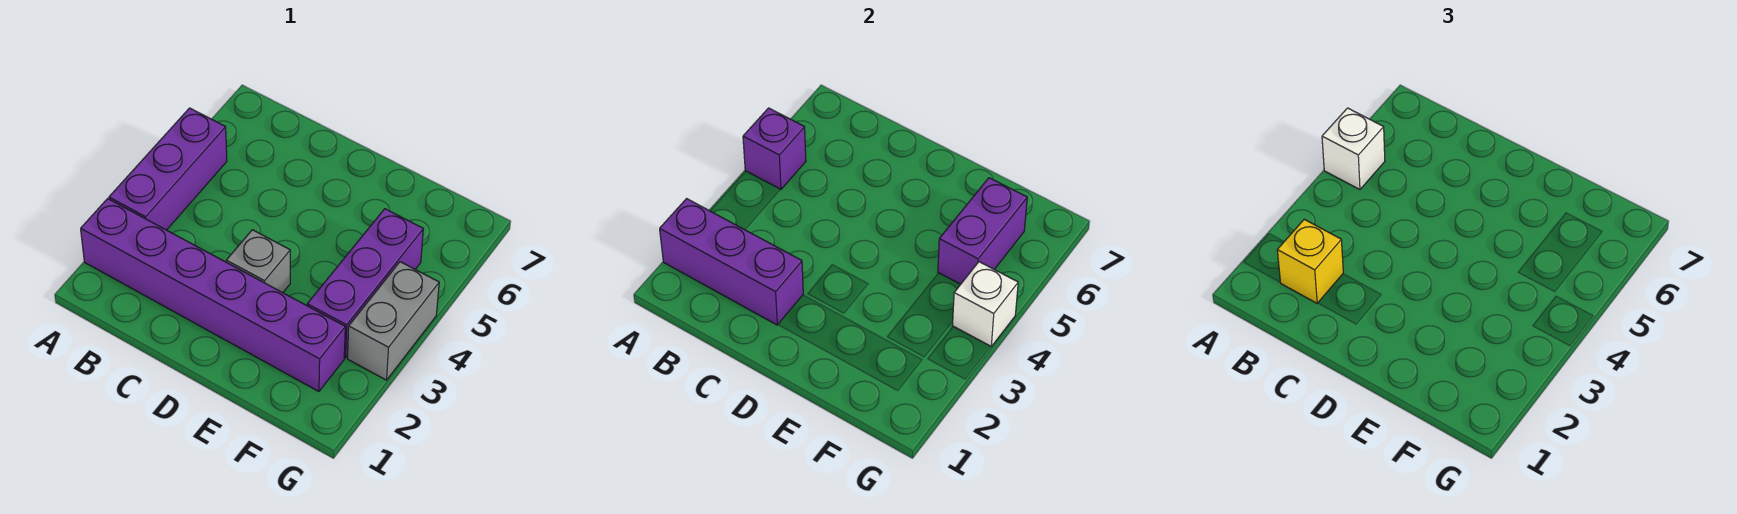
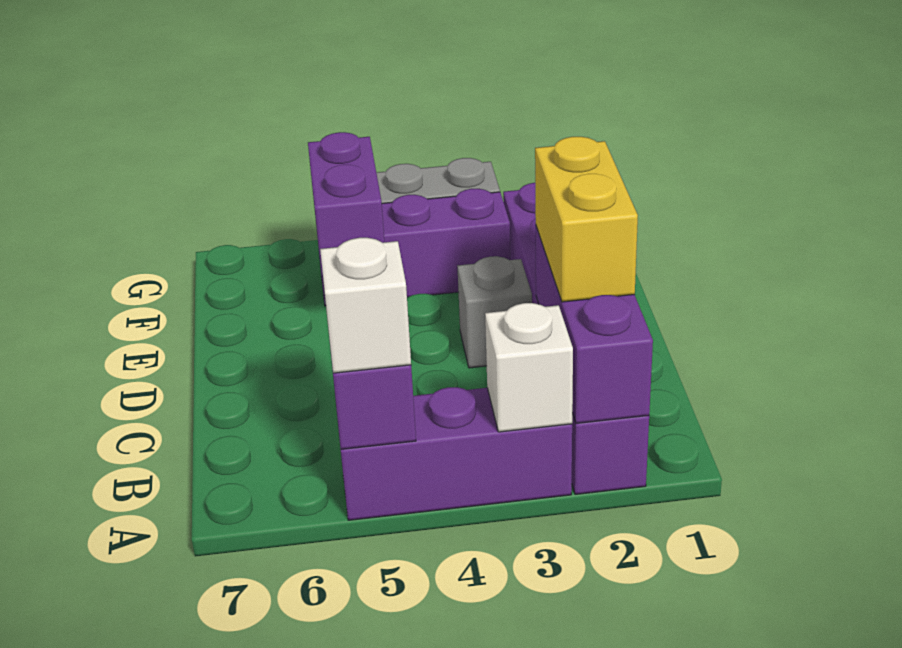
yellow 1x1 brick [1277,219,1343,303] -> yellow 1x2 brick [535,137,638,302]
purple 1x2 brick [938,178,1027,284] -> purple 1x2 brick turned to [308,132,384,277]
white 1x1 brick [952,262,1018,347] -> white 1x1 brick moved to [485,303,573,432]

